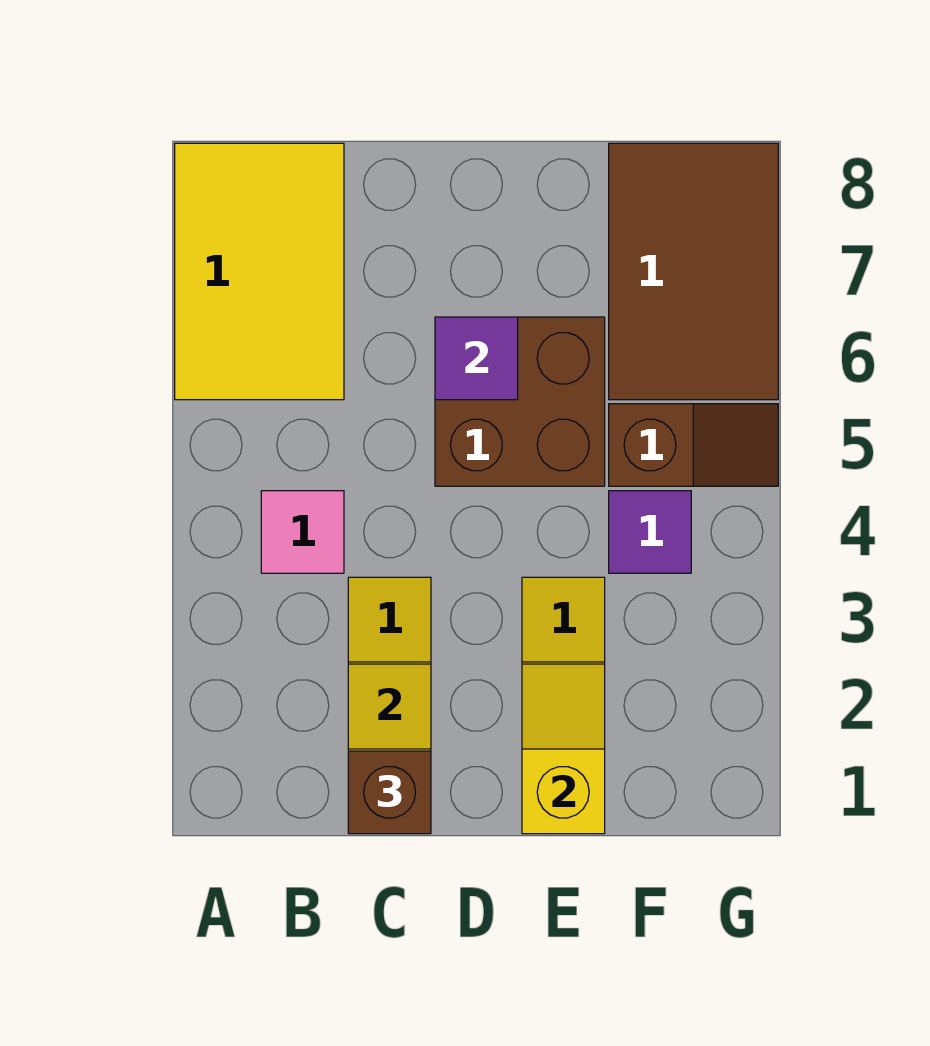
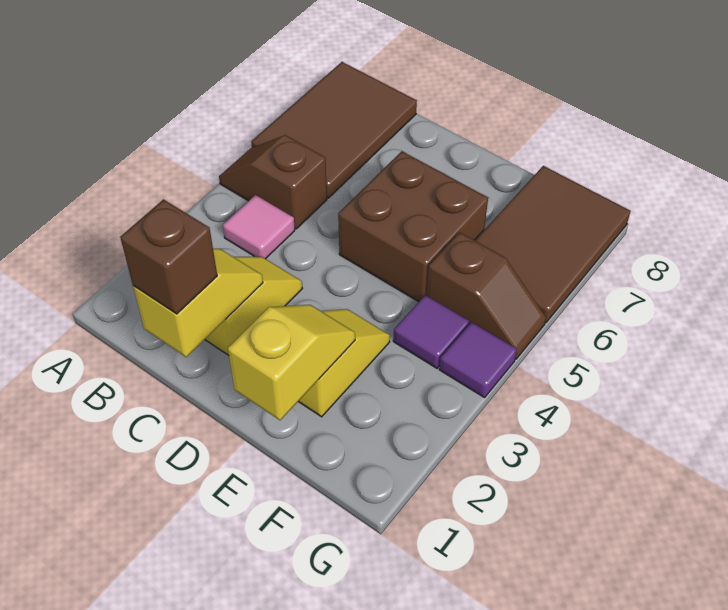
none -> brown 1x2 slope [219,135,327,229]
yellow 2x3 tile [175,143,344,400] -> brown 2x3 tile [251,62,417,198]
purple 1x1 tile [435,317,518,400] -> purple 1x1 tile moved to [439,322,517,398]

